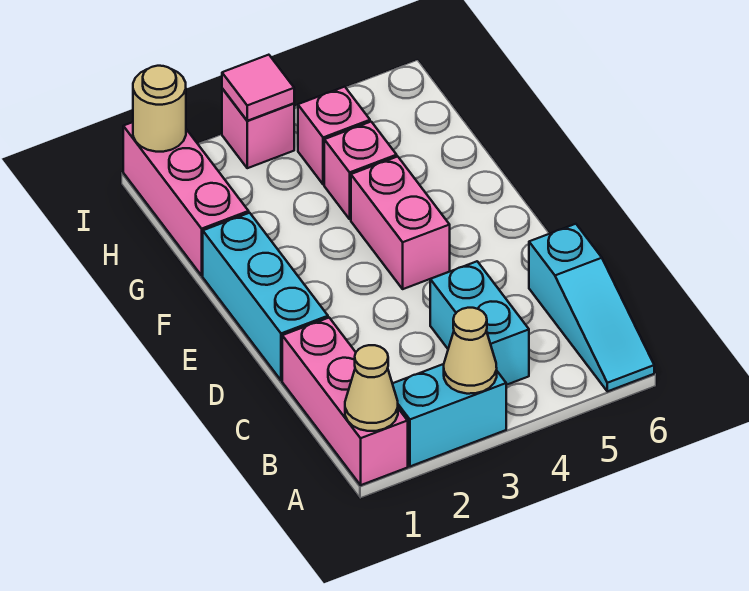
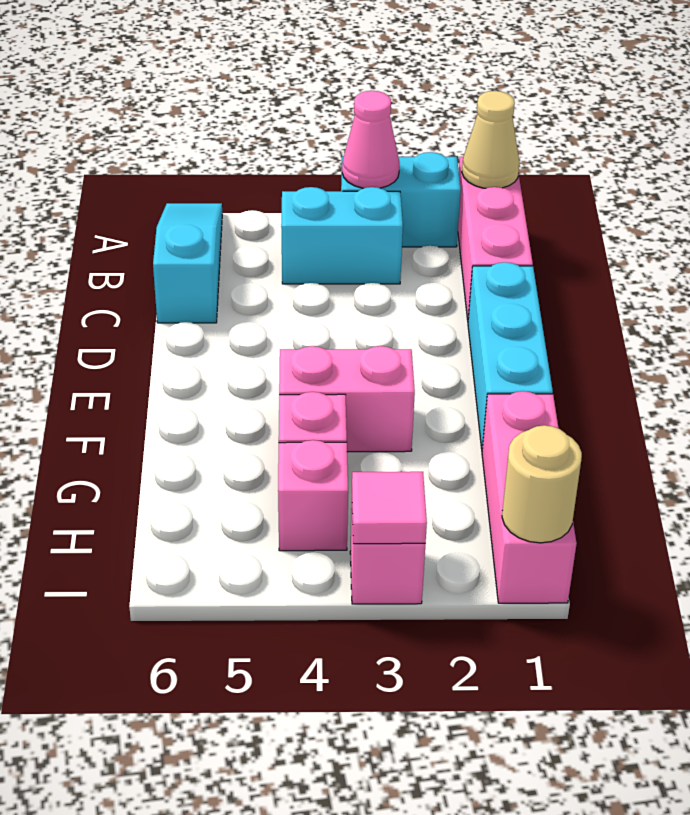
tan 1x1 cone [444,308,497,394] -> pink 1x1 cone [342,91,400,188]
cyan 1x2 brick [430,261,529,385] -> cyan 1x2 brick turned to [281,187,403,284]
pink 1x2 brick [351,157,450,289] -> pink 1x2 brick turned to [279,346,415,452]

